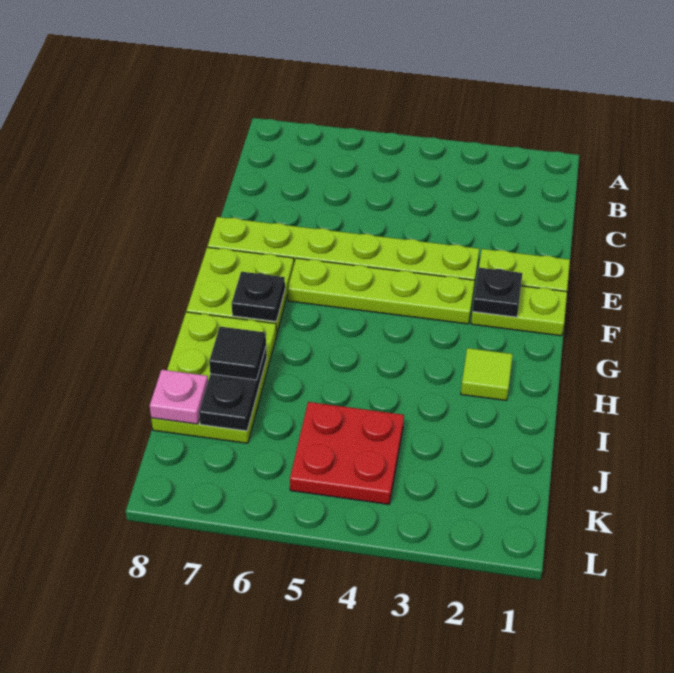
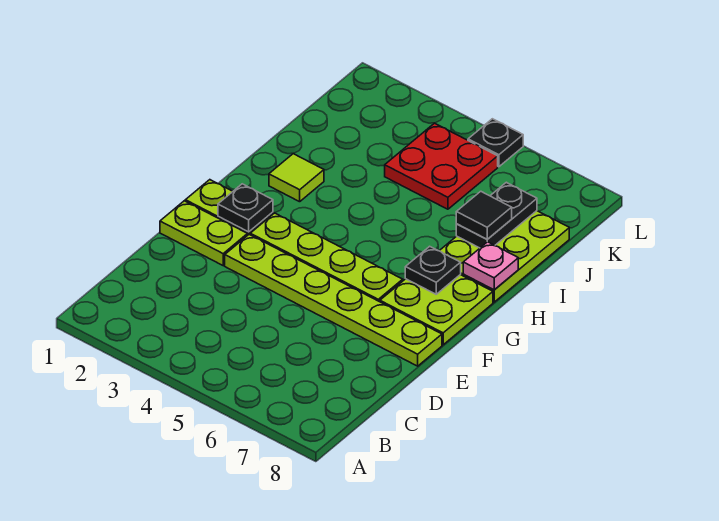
pink 1x1 plate [150,370,208,424] -> pink 1x1 plate moved to [463,242,518,290]
none -> black 1x1 plate [468,119,523,167]

